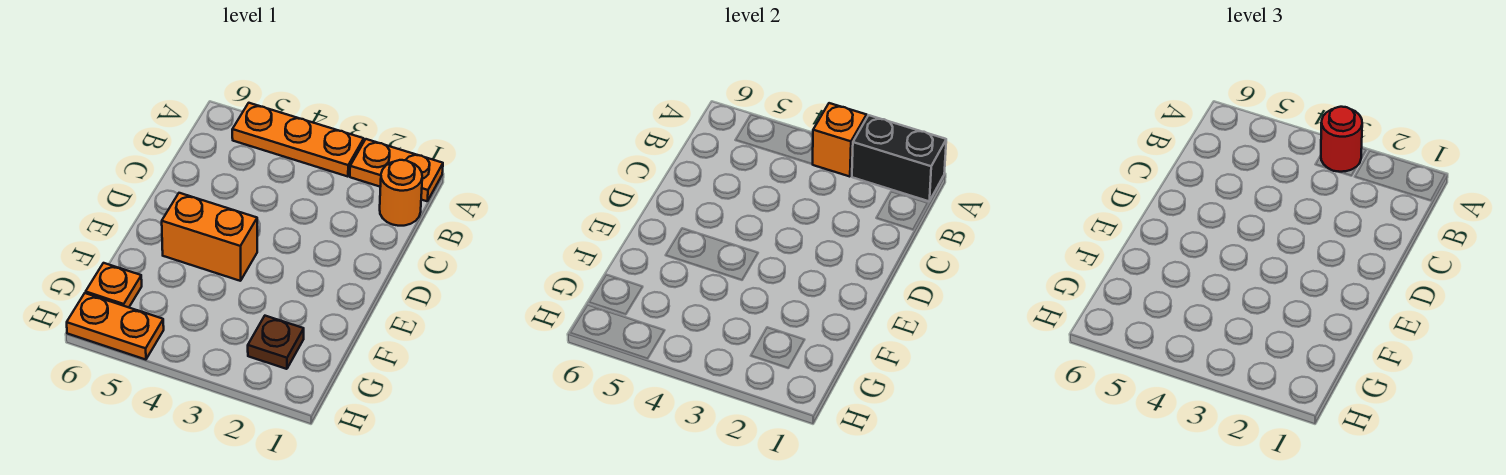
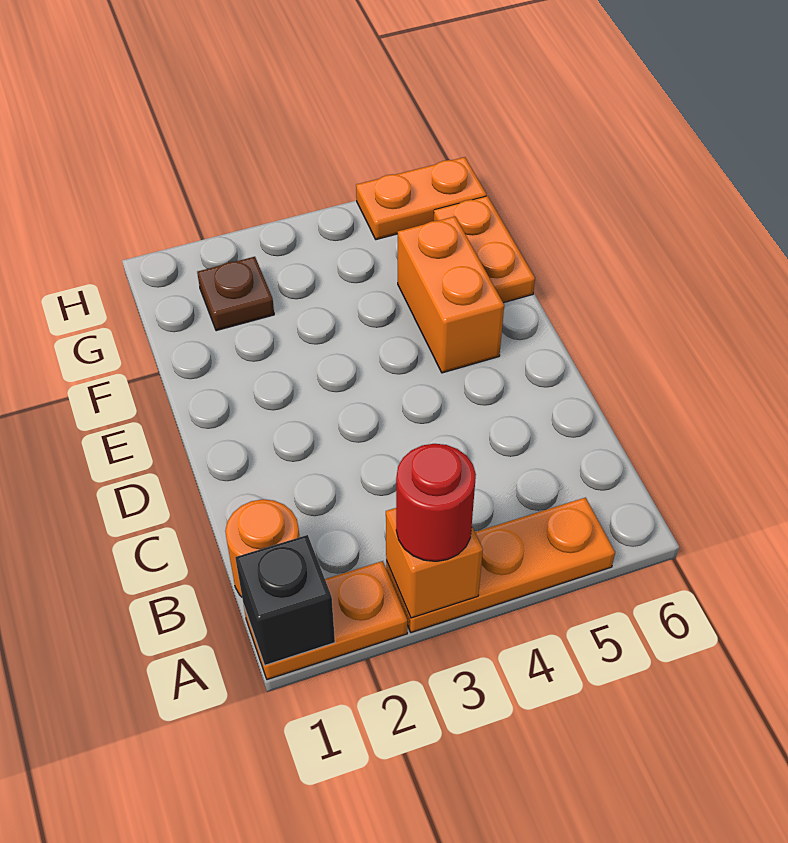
black 1x2 brick [852,115,946,201] -> black 1x1 brick [235,535,335,666]
orange 1x2 brick [162,193,257,281] -> orange 1x2 brick turned to [398,216,504,373]
orange 1x1 plate [86,263,142,307] -> orange 1x2 plate [434,196,535,303]

